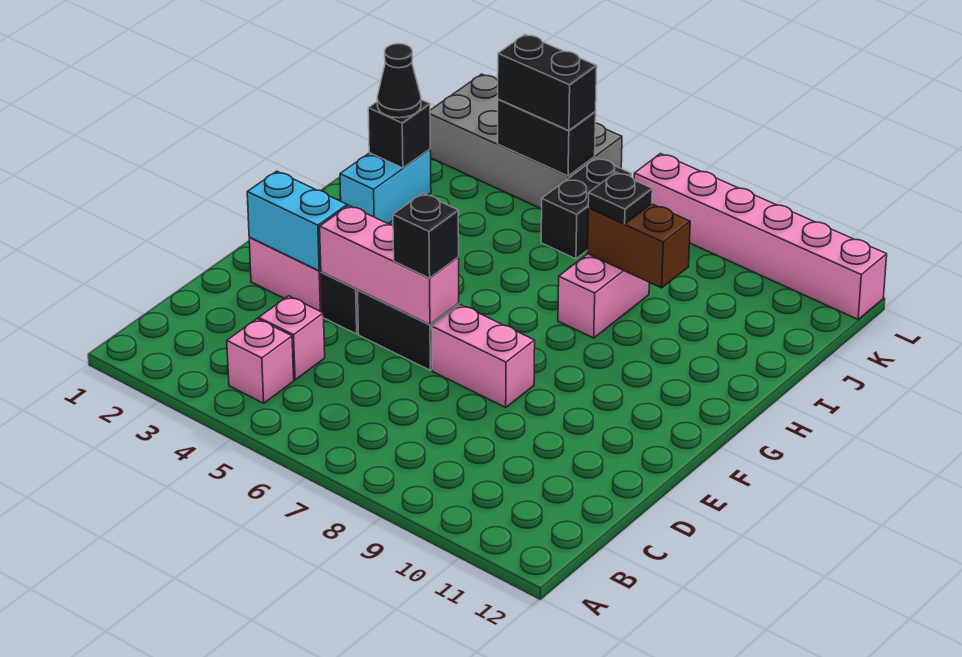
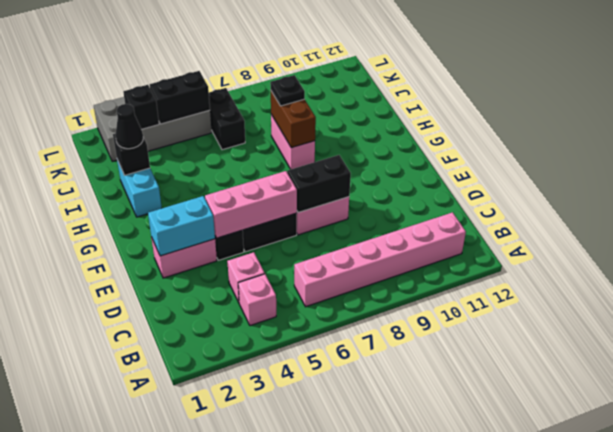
black 1x1 brick [393,193,459,278] -> black 1x1 brick moved to [123,85,159,129]
brown 1x2 brick [587,204,690,288] -> brown 1x2 brick turned to [271,91,316,148]
black 1x2 brick [498,35,597,130] -> black 1x2 brick moved to [287,155,351,213]
pink 1x6 brick [634,154,887,319] -> pink 1x6 brick moved to [294,212,466,307]

